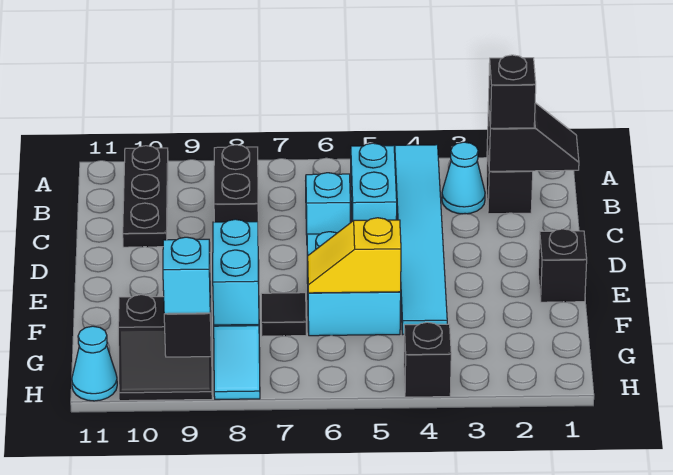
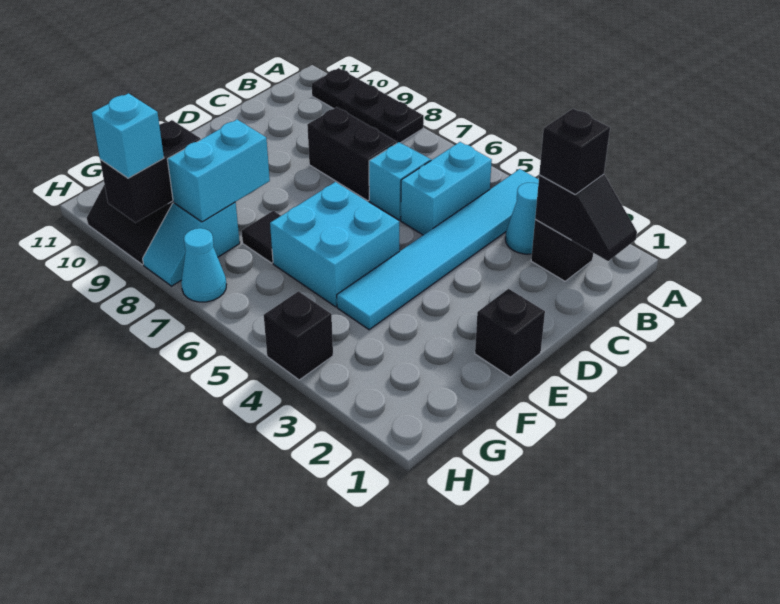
black 1x3 plate [123,146,168,247] -> black 1x3 plate turned to [312,68,424,143]
black 1x2 brick [214,145,259,245] -> black 1x2 brick turned to [307,107,397,201]
yellow 1x2 slope [308,218,401,293] -> none
cyan 1x1 cone [72,326,117,401] -> cyan 1x1 cone moved to [181,228,226,302]

